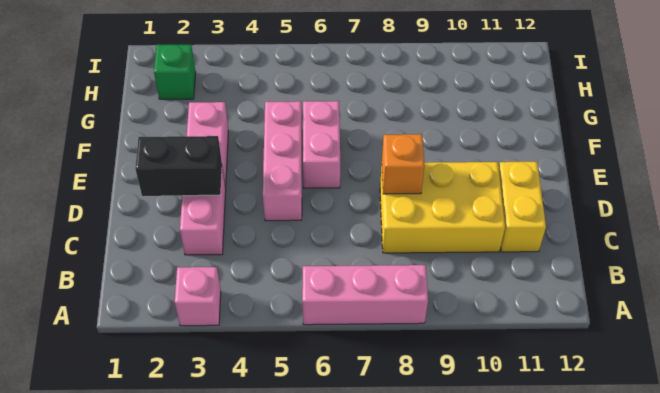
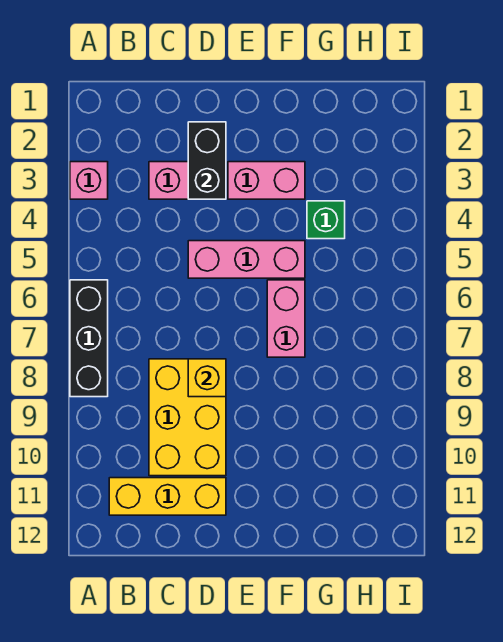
pink 1x3 brick [302,265,428,325] -> black 1x3 brick [70,280,108,397]
yellow 1x2 brick [499,162,546,252] -> yellow 1x3 brick [109,478,226,515]
orange 1x1 brick [382,134,425,194] -> yellow 1x1 brick [188,359,226,397]
pink 1x2 brick [303,101,340,188] -> pink 1x2 brick turned to [267,280,305,357]
green 1x1 brick [154,44,196,99] -> green 1x1 brick moved to [307,201,345,239]

